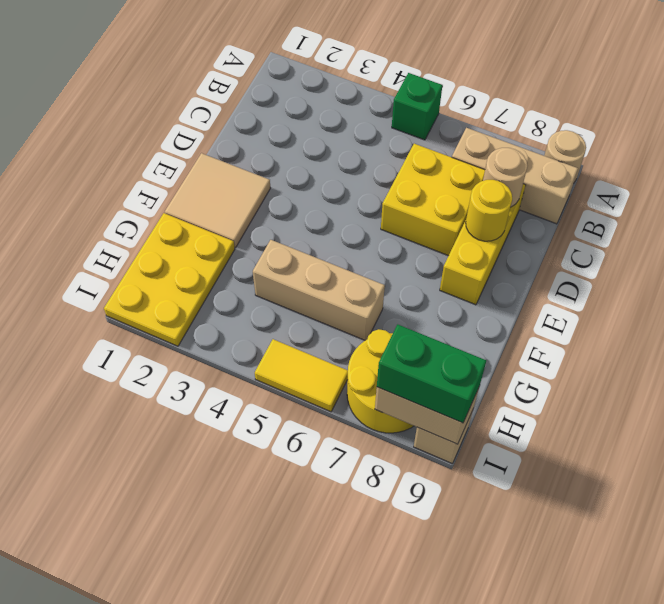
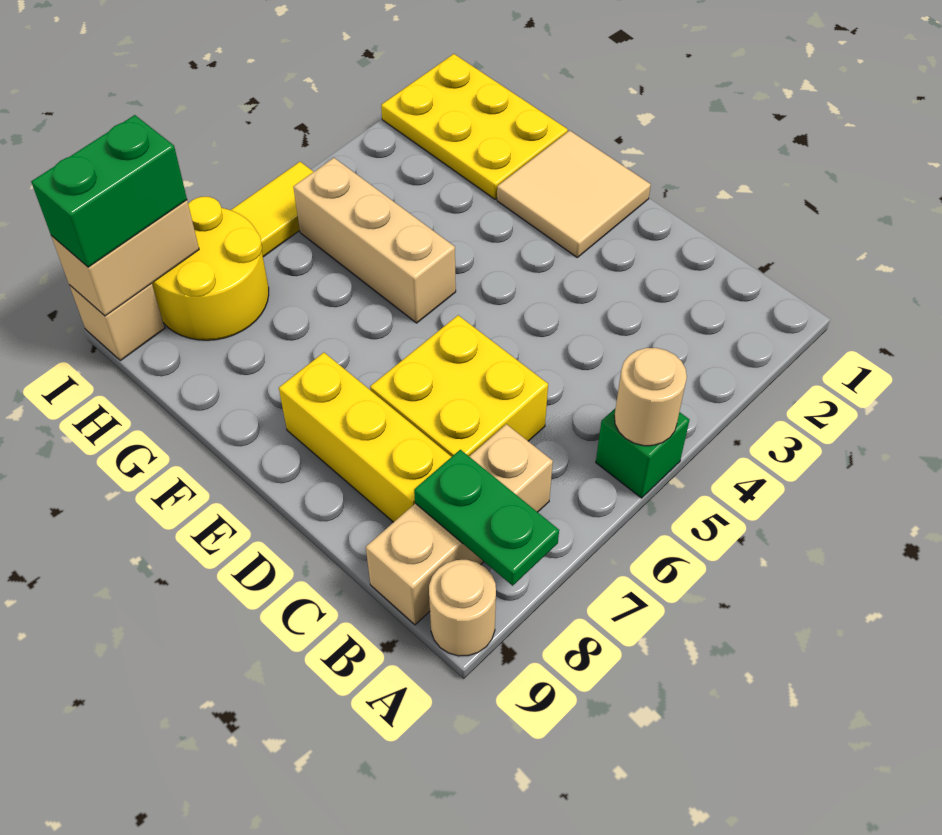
none -> green 1x2 plate [414,450,559,586]
tan 1x1 round brick [483,148,527,207] -> tan 1x1 round brick moved to [614,348,687,446]
yellow 1x1 round brick [466,180,512,241] -> none
tan 1x3 brick [253,240,385,340] -> tan 1x3 brick turned to [293,158,456,323]

